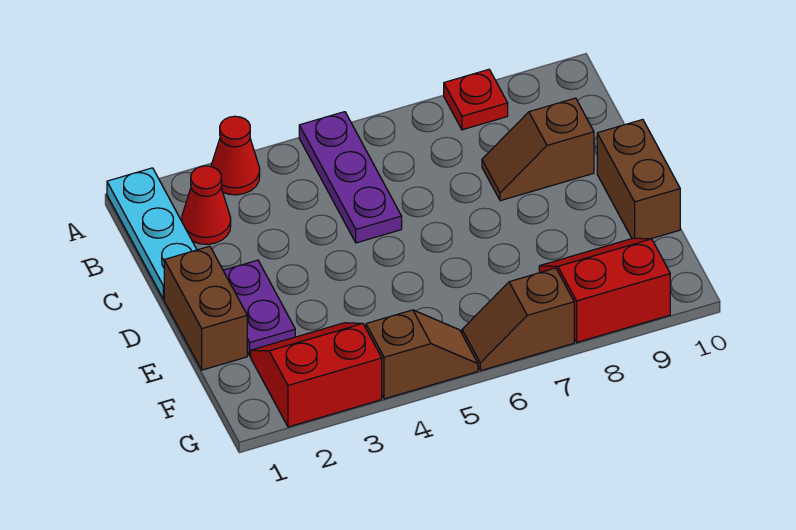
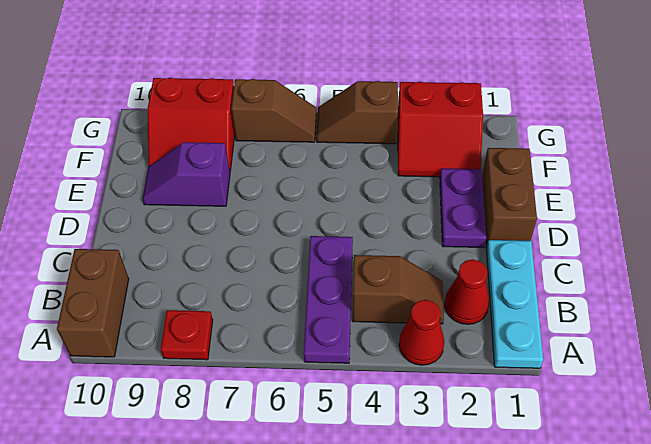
brown 1x2 slope [482,98,594,201] -> brown 1x2 slope moved to [353,255,444,324]
brown 1x2 brick [597,120,680,239] -> brown 1x2 brick moved to [57,249,129,357]
none -> purple 1x2 slope [143,142,230,206]

